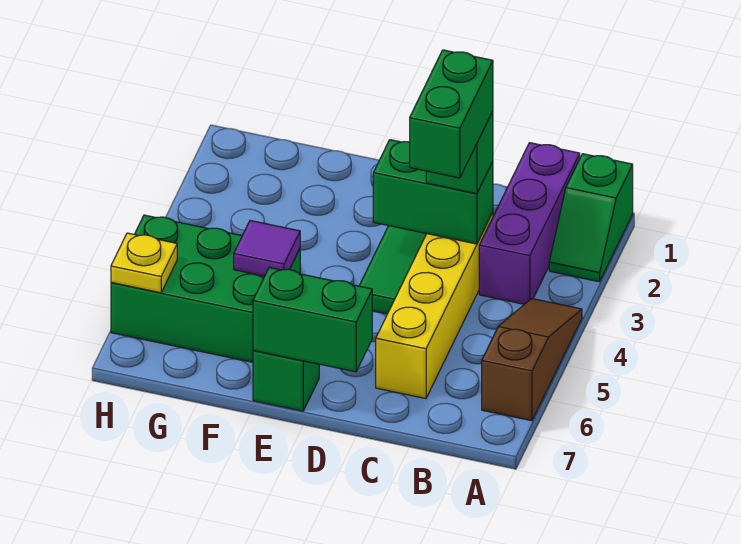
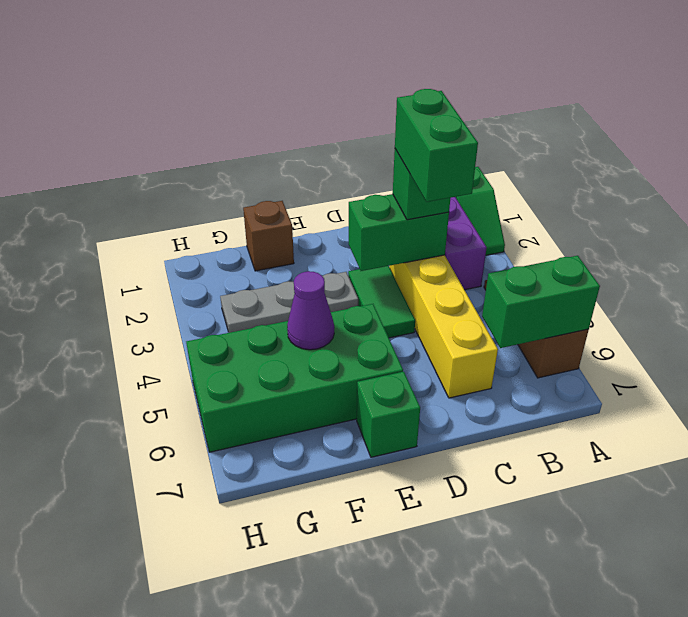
green 1x2 brick [253,267,372,372] -> green 1x2 brick moved to [482,256,600,348]
none -> grey 1x3 plate [220,272,358,333]
none -> brown 1x1 brick [243,201,294,271]
green 2x3 brick [111,215,300,362] -> green 2x4 brick [186,304,403,452]
purple 1x1 tile [234,221,300,276] -> purple 1x1 cone [287,271,334,350]
yellow 1x1 plate [111,233,177,293] -> none

